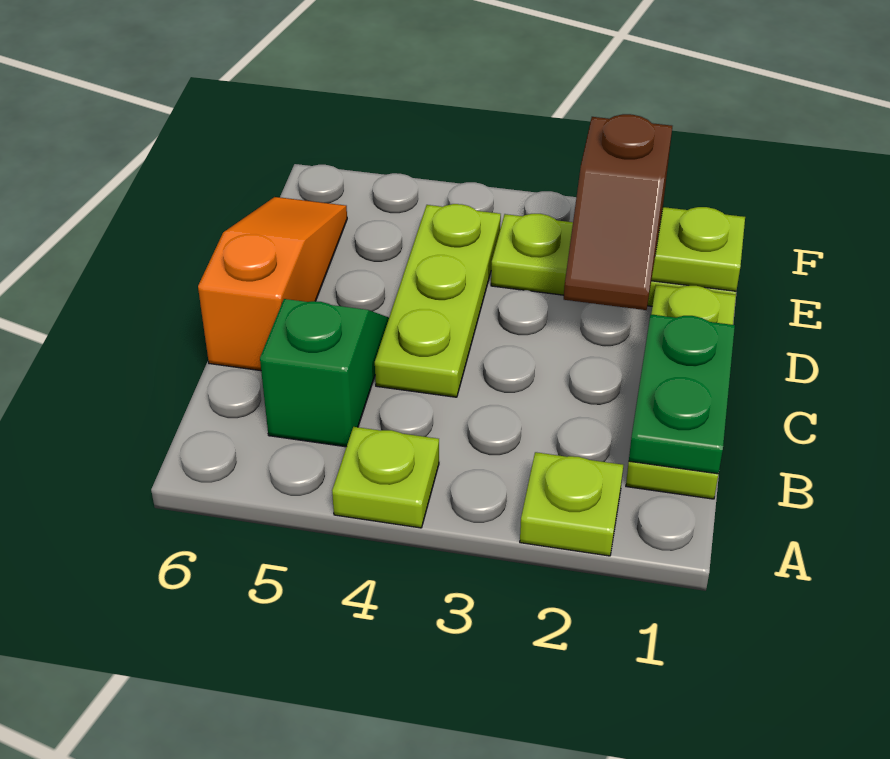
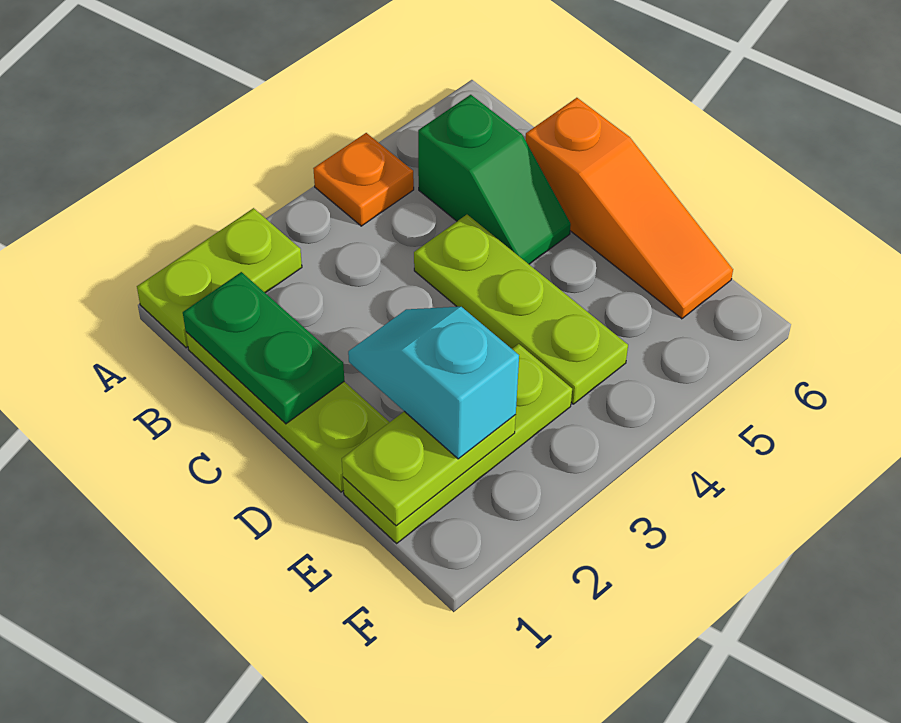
lime 1x1 plate [520,452,623,556] -> lime 1x2 plate [137,208,302,348]
lime 1x1 plate [332,427,439,528] -> orange 1x1 plate [313,133,414,226]
brown 1x2 slope [564,114,672,310] -> cyan 1x2 slope [348,307,519,459]

